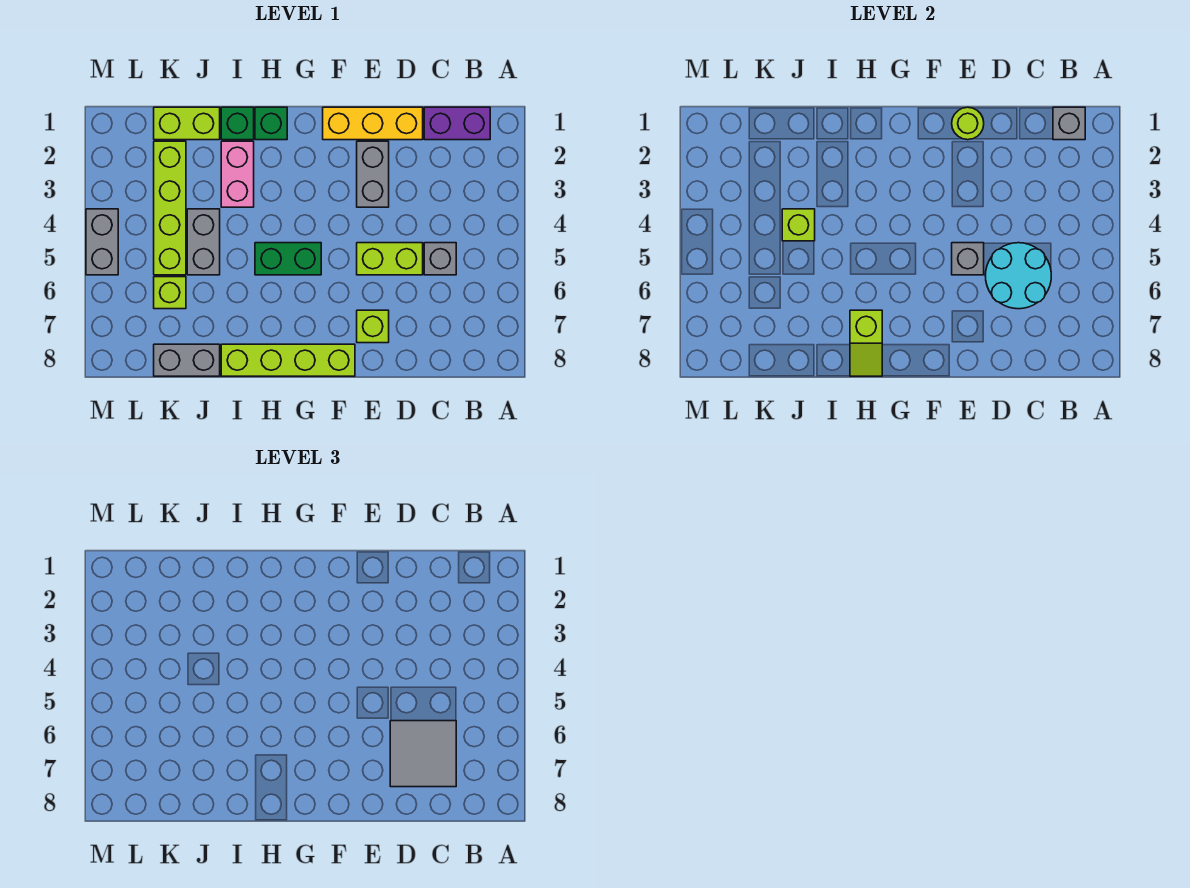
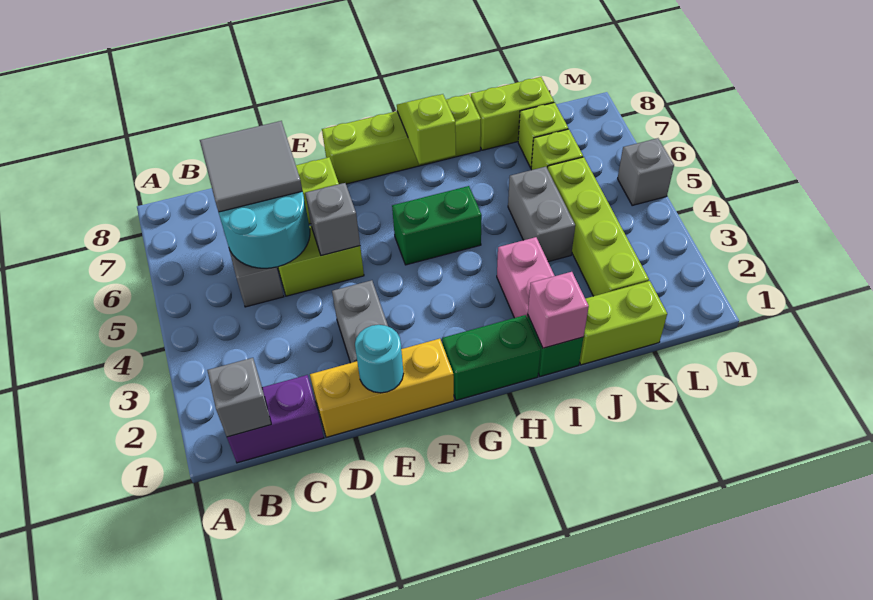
lime 1x1 round brick [952,107,984,140] -> cyan 1x1 round brick [355,325,403,393]
green 1x1 brick [255,107,287,140] -> green 1x2 brick [442,315,541,400]
none -> pink 1x1 brick [528,272,589,348]
lime 1x1 brick [782,209,815,241] -> lime 1x1 brick moved to [518,102,568,168]
grey 1x2 brick [154,344,220,376] -> lime 1x2 brick [471,77,554,150]
grey 1x2 brick [86,209,118,275] -> grey 1x1 brick [618,138,674,205]

